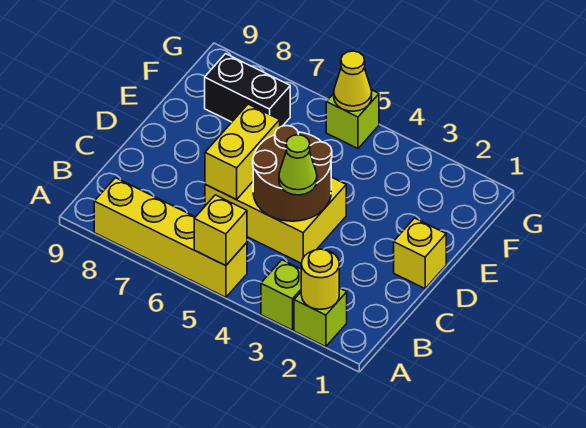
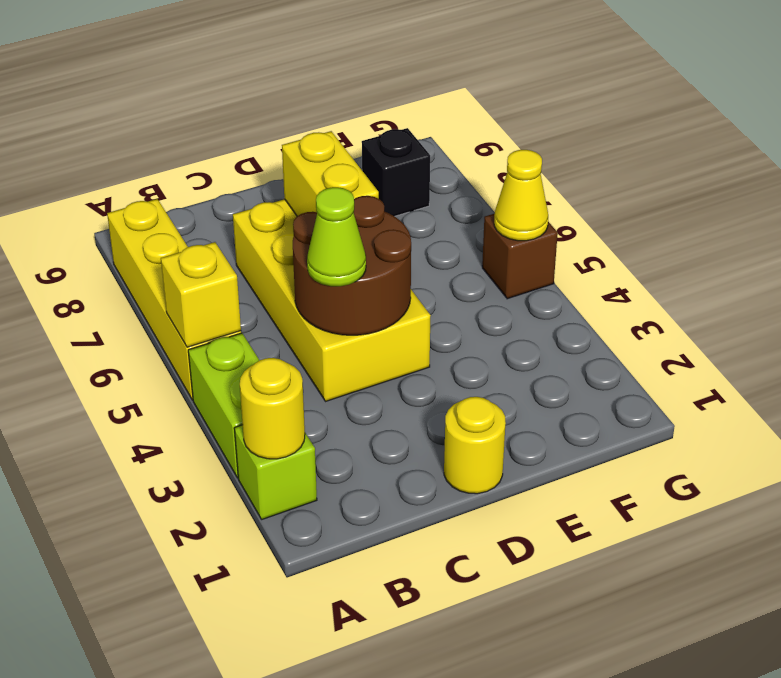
lime 1x1 brick [261,260,301,330] -> lime 1x2 brick [188,333,259,478]
yellow 2x3 brick [205,177,346,264] -> yellow 2x4 brick [233,199,431,402]
yellow 1x2 brick [205,104,280,200] -> yellow 1x2 brick turned to [282,131,379,216]
yellow 1x1 brick [394,218,446,289] -> yellow 1x1 round brick [444,397,506,494]
black 1x2 brick [205,54,290,127] -> black 1x1 brick [362,128,430,216]
lime 1x1 brick [326,90,379,149] -> brown 1x1 brick [482,214,558,299]

